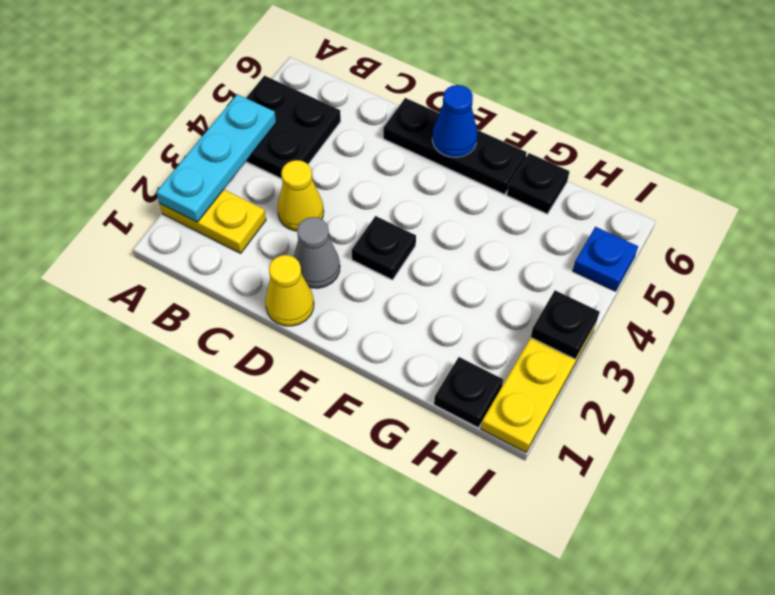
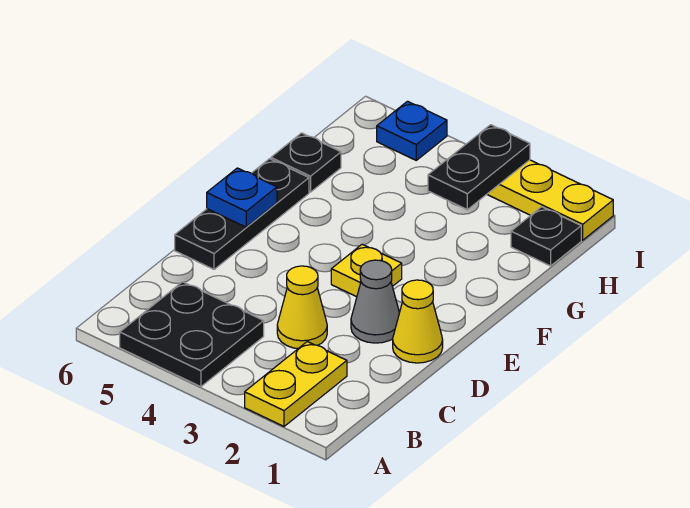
cyan 1x3 plate [156,94,276,222] -> none
black 1x1 plate [352,216,416,280] -> yellow 1x1 plate [331,244,402,297]
blue 1x1 cone [432,85,477,157] -> blue 1x1 plate [207,168,277,227]
black 1x1 plate [531,290,600,359] -> black 1x2 plate [428,125,530,210]

